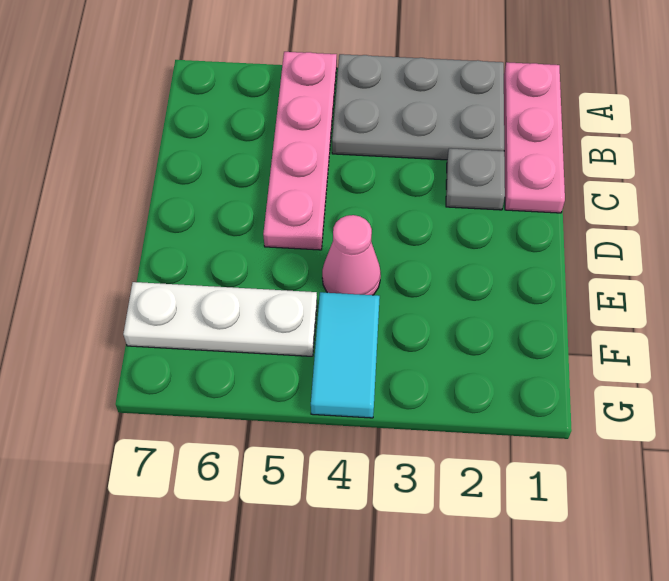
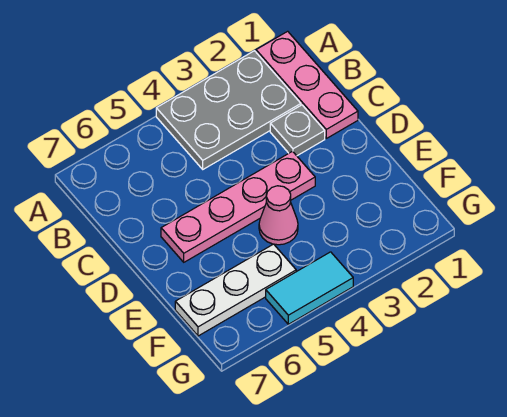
pink 1x4 plate [263,52,337,250] -> pink 1x4 plate turned to [161,151,315,262]
cyan 1x2 tile [311,292,380,418] -> cyan 1x2 tile turned to [266,252,353,324]

